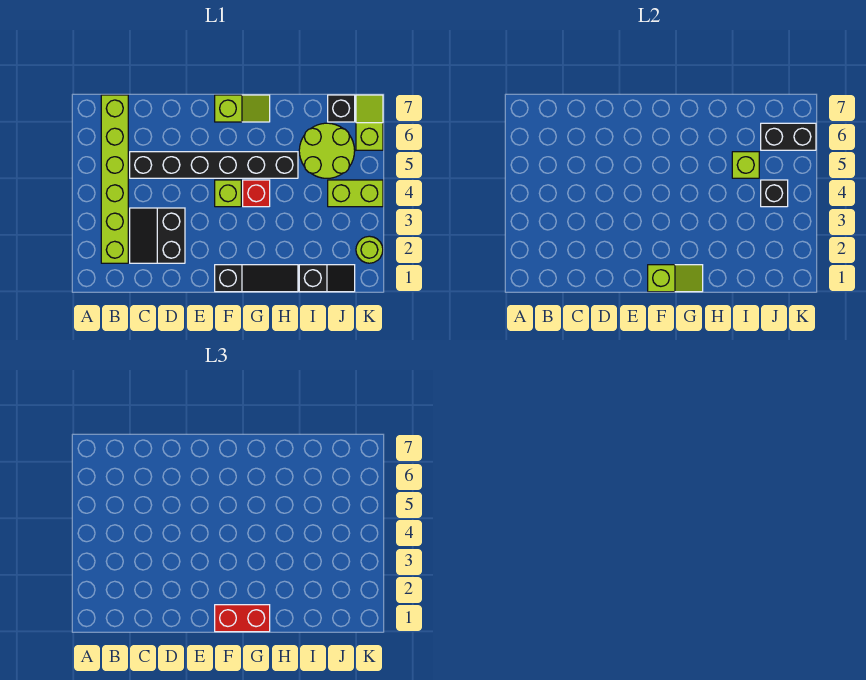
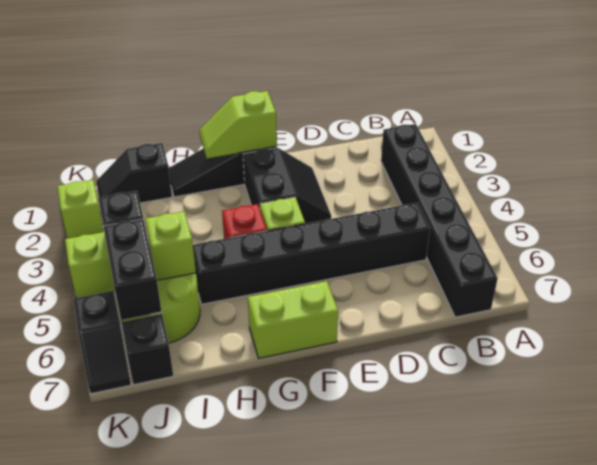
lime 1x6 brick [101,95,128,263] -> black 1x6 brick [381,124,498,317]
black 2x2 slope [130,208,185,263] -> black 2x2 slope moved to [243,148,331,224]
red 1x2 brick [215,605,270,632] -> none
lime 1x2 slope [215,95,270,122] -> lime 1x2 brick [248,281,338,358]
black 1x2 brick [761,123,816,150] -> black 1x2 brick turned to [103,219,162,320]
lime 1x1 round brick [356,236,383,263] -> lime 1x1 brick [57,180,103,239]
lime 1x2 slope [356,95,383,150] -> black 1x2 slope [73,291,131,394]

